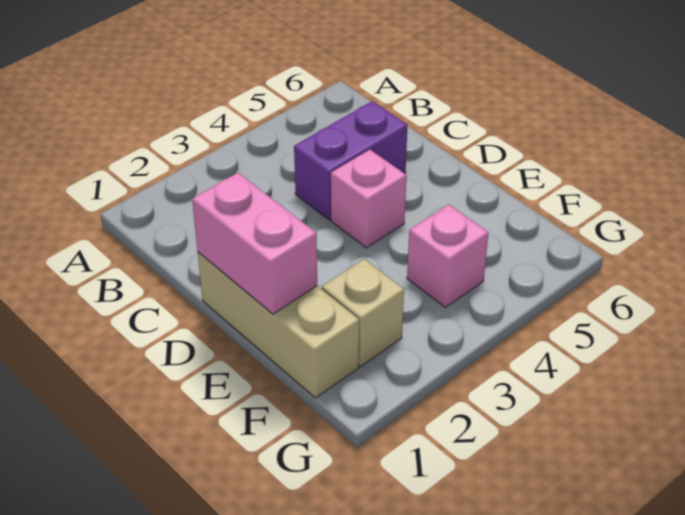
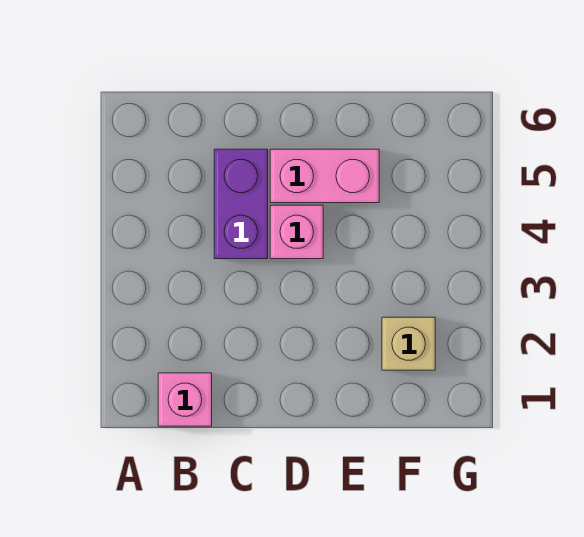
tan 1x3 brick [198,252,359,398] -> none
pink 1x2 brick [192,173,317,314] -> pink 1x2 brick moved to [270,149,379,203]
pink 1x1 brick [407,204,489,307] -> pink 1x1 brick moved to [158,373,212,426]

